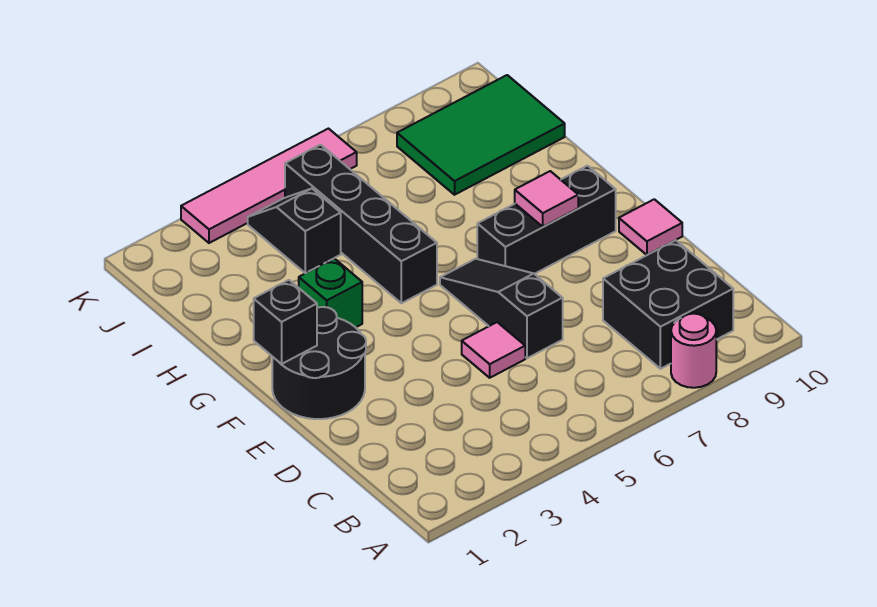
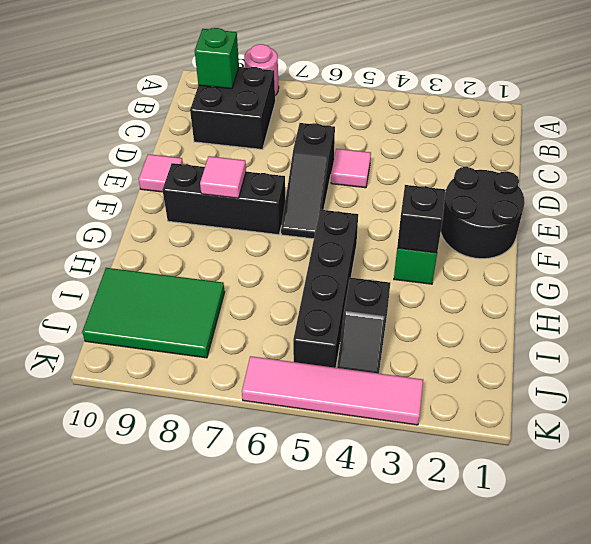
none -> green 1x1 brick [195,28,239,89]
black 1x1 brick [254,280,317,364] -> black 1x1 brick moved to [397,185,446,253]

